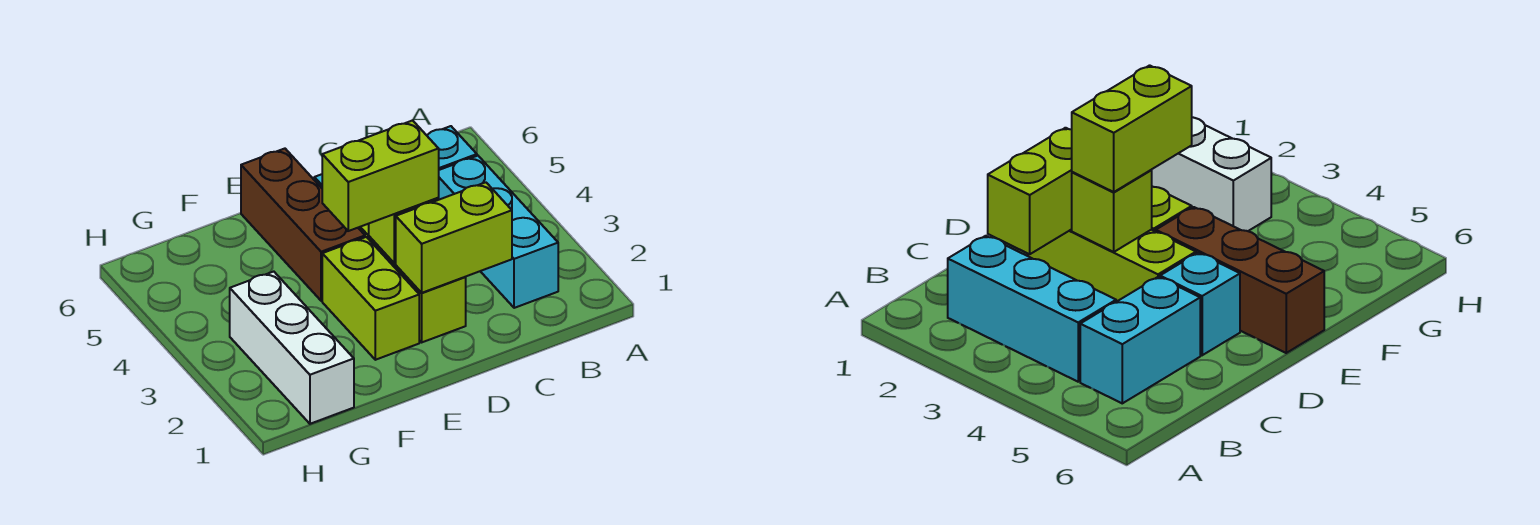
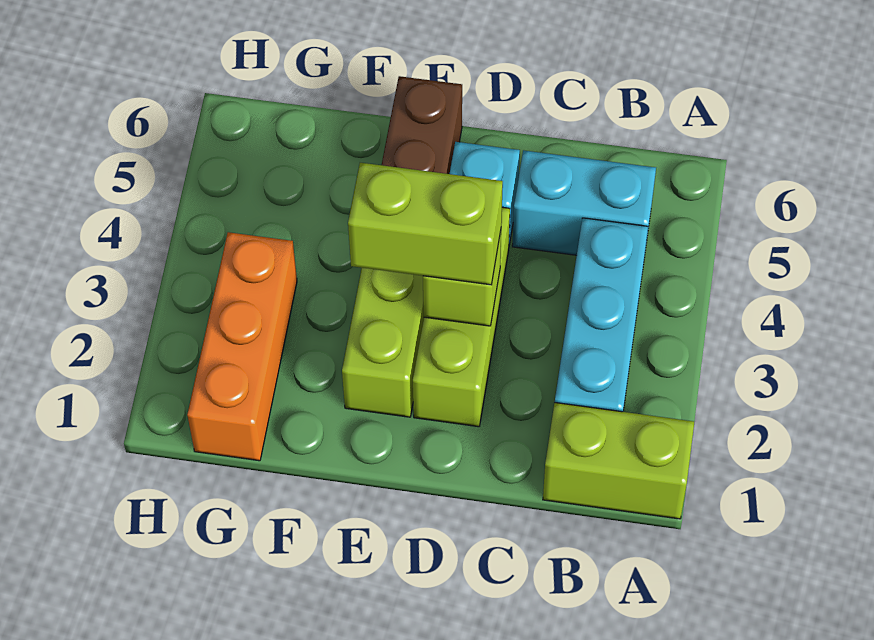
lime 1x2 brick [396,182,512,293] -> lime 1x2 brick moved to [543,403,694,519]
white 1x3 brick [230,272,354,424] -> orange 1x3 brick [187,232,297,461]

